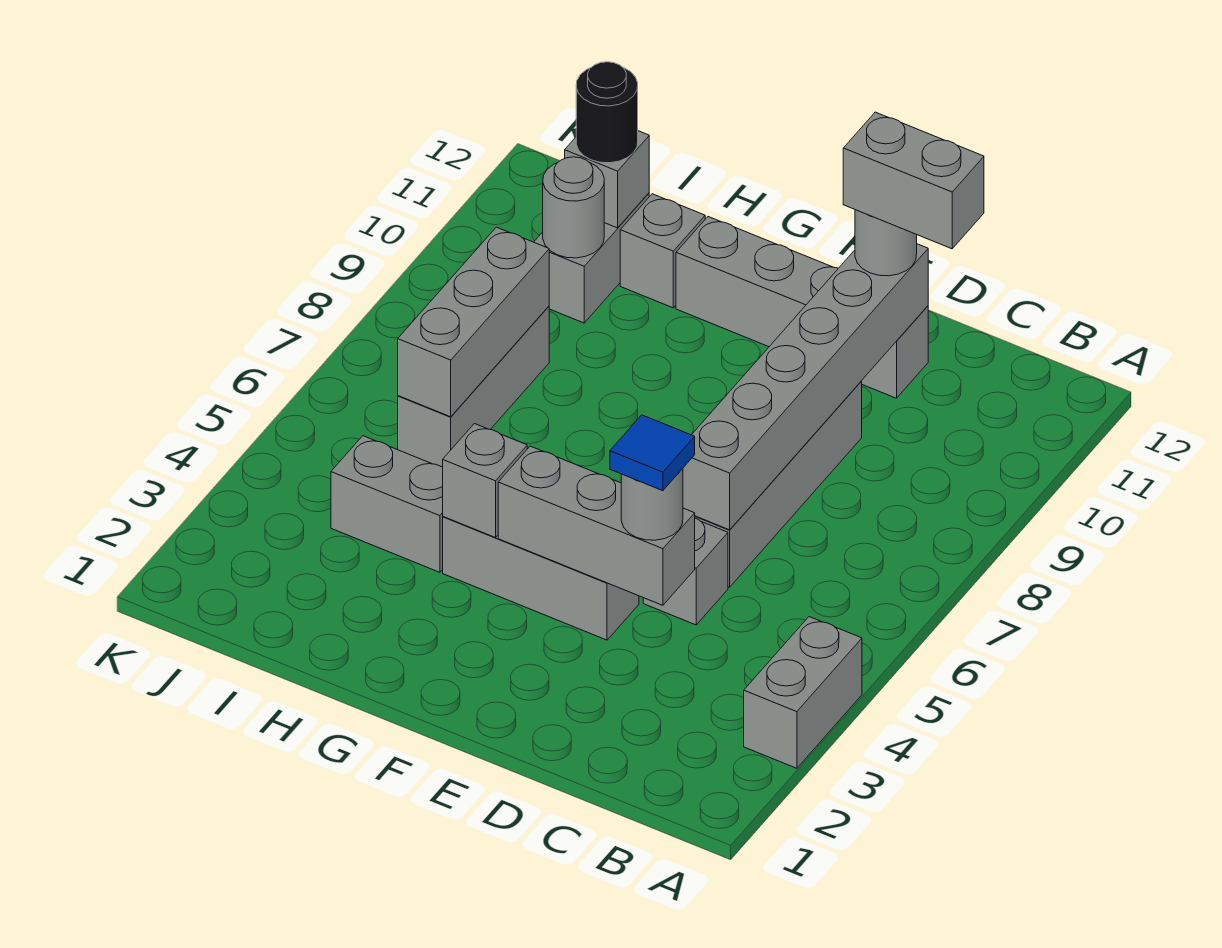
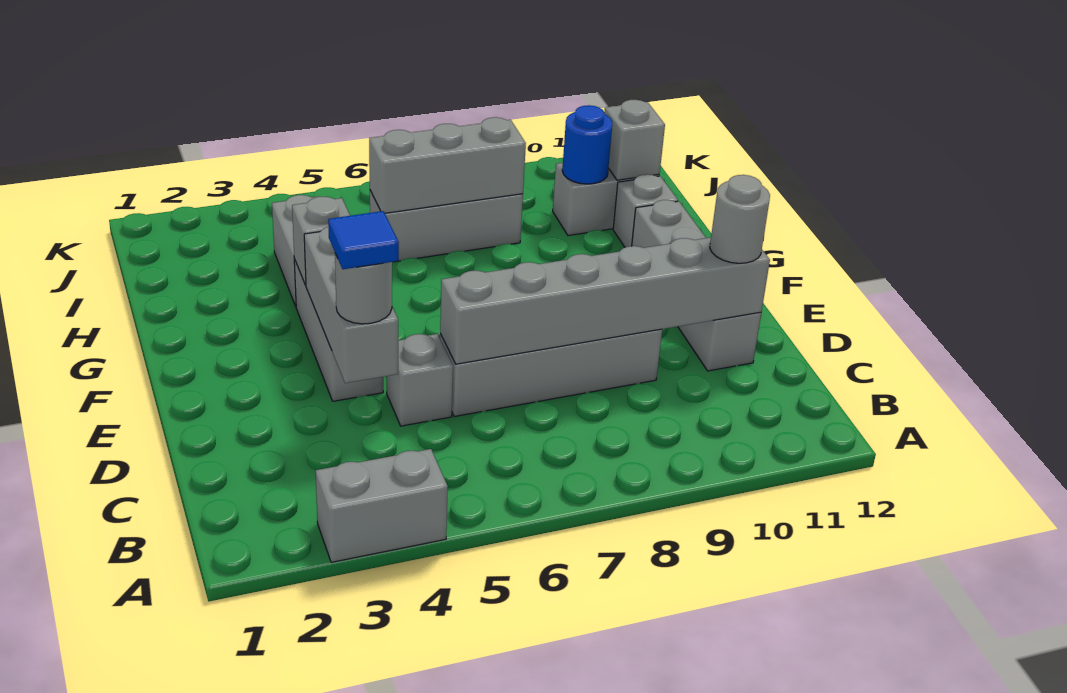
grey 1x2 brick [843,112,984,249] -> none
grey 1x1 round brick [543,157,604,258] -> blue 1x1 round brick [562,105,612,184]
black 1x1 round brick [576,62,638,163] -> none

